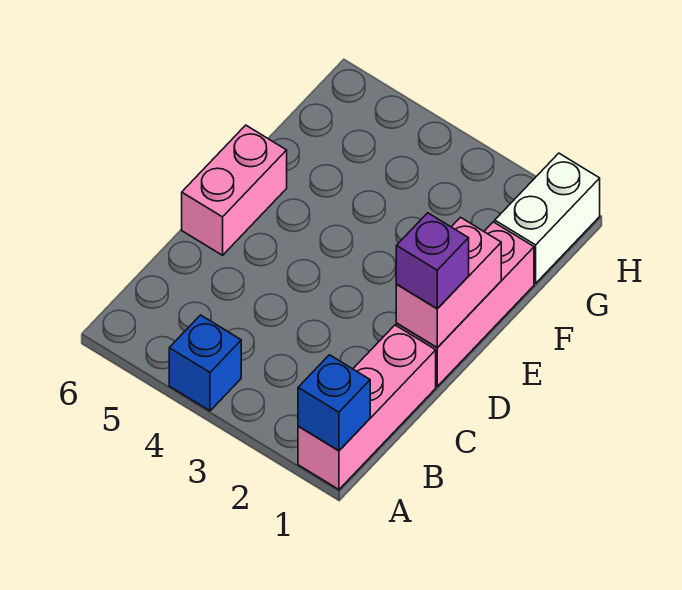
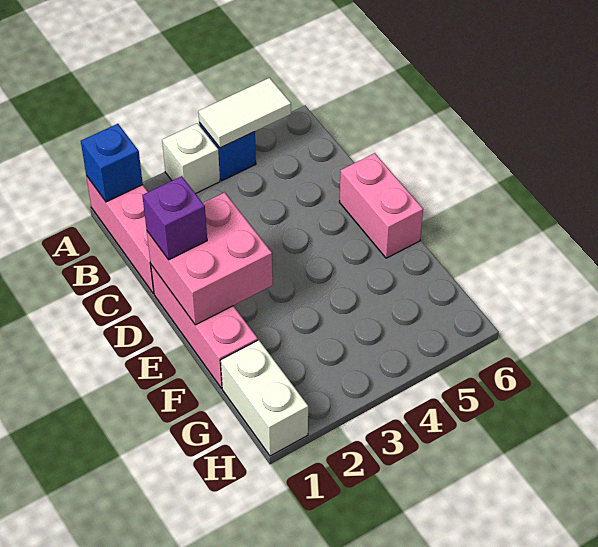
none -> white 1x1 brick [162,123,220,194]
none -> white 1x2 tile [198,78,291,148]
pink 1x2 brick [396,217,501,348] -> pink 2x2 brick [147,192,273,325]

